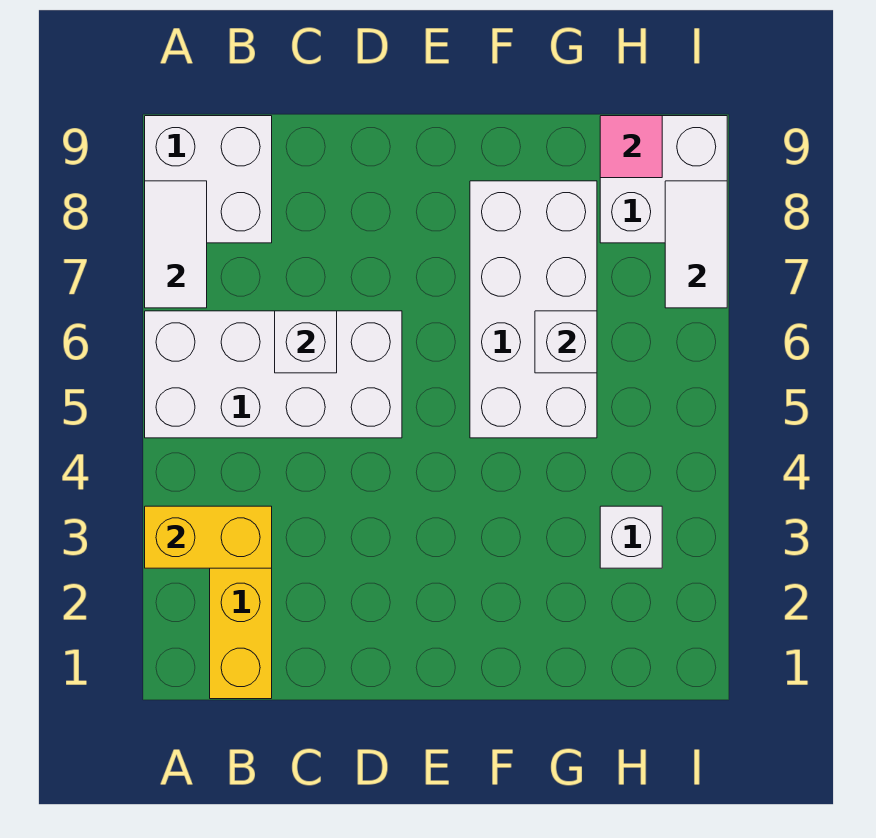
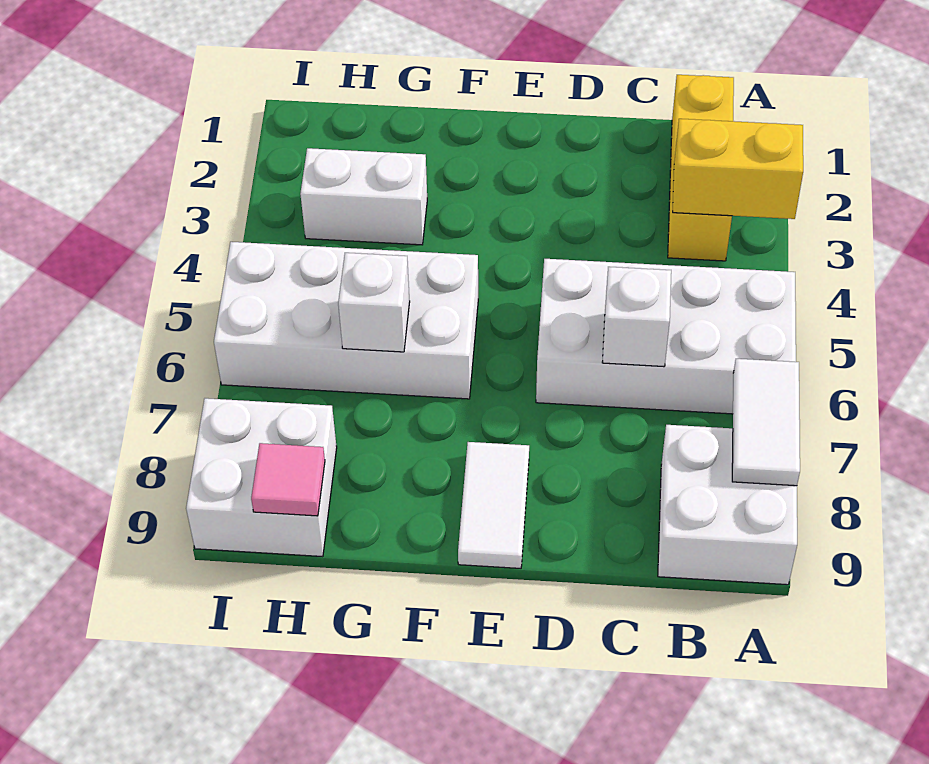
white 2x4 brick [470,181,597,438] -> white 2x4 brick turned to [214,242,478,399]
white 1x1 brick [600,506,662,568] -> white 1x2 brick [300,148,427,245]
white 1x2 tile [665,181,727,308] -> white 1x2 tile moved to [458,442,529,568]

